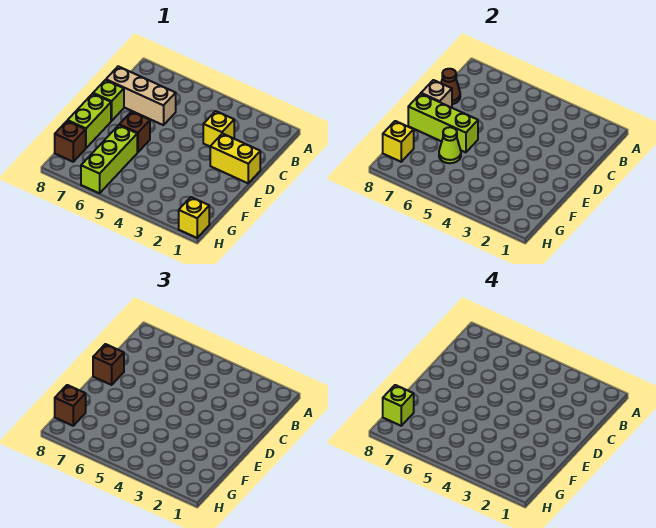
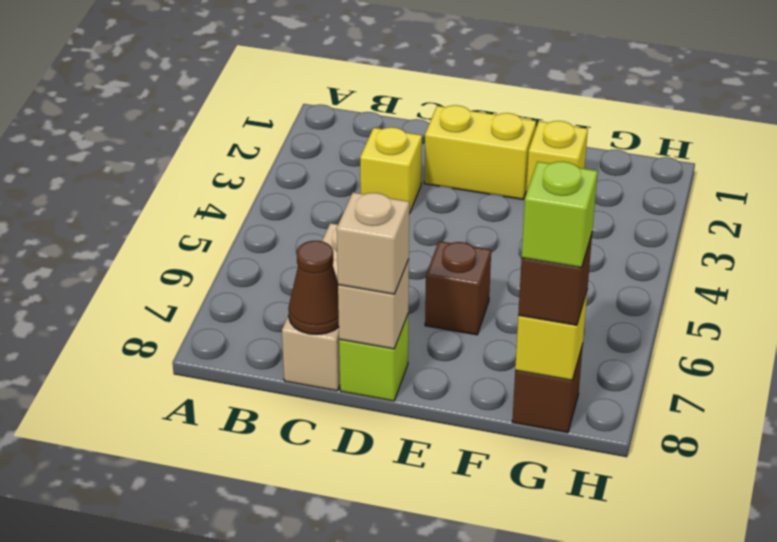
yellow 1x2 brick [210,134,260,183] -> yellow 1x2 brick turned to [424,105,536,199]
brown 1x1 brick [93,344,124,385] -> tan 1x1 brick [337,193,409,294]
lime 1x3 brick [408,94,478,152] -> none
lime 1x2 brick [68,94,111,148] -> none
lime 1x3 brick [81,125,137,193] -> none
lime 1x1 cone [439,127,461,163] -> none
yellow 1x1 brick [179,197,209,238] -> yellow 1x1 brick moved to [526,121,588,193]

